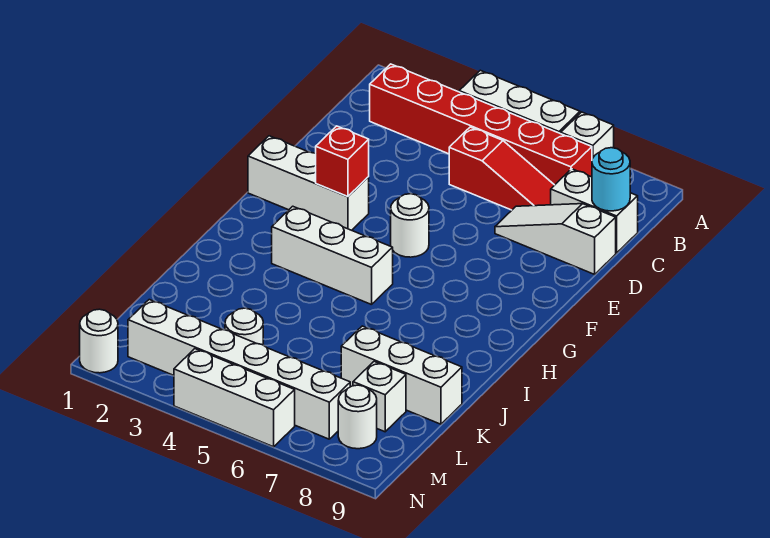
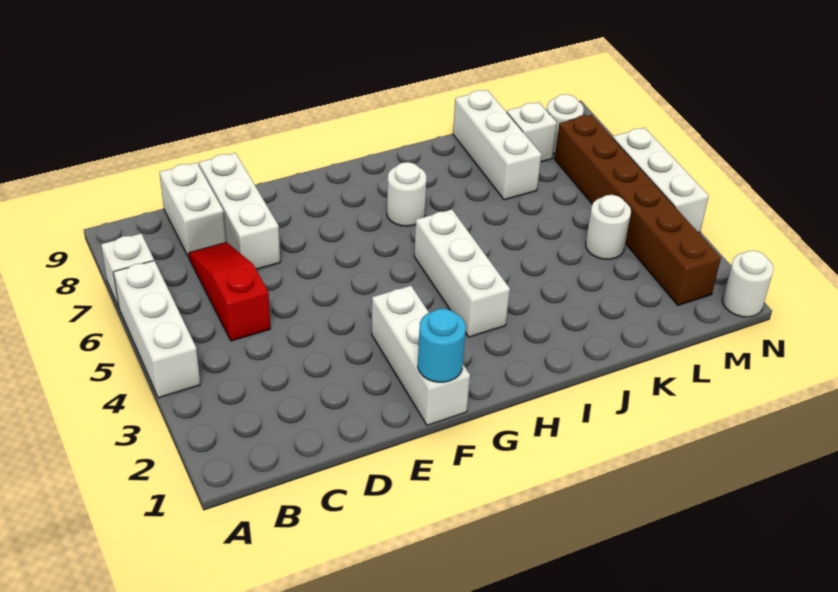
red 1x6 brick [370,64,592,185] -> none
cyan 1x1 round brick [592,148,630,211] -> cyan 1x1 round brick moved to [418,309,466,382]
white 1x3 slope [495,204,616,274] -> white 1x3 brick [199,153,280,269]
red 1x1 brick [316,126,369,196] -> none
white 1x1 round brick [391,194,429,257] -> white 1x1 round brick moved to [387,162,426,226]
white 1x6 brick [128,300,350,439] -> brown 1x6 brick [555,115,721,305]

